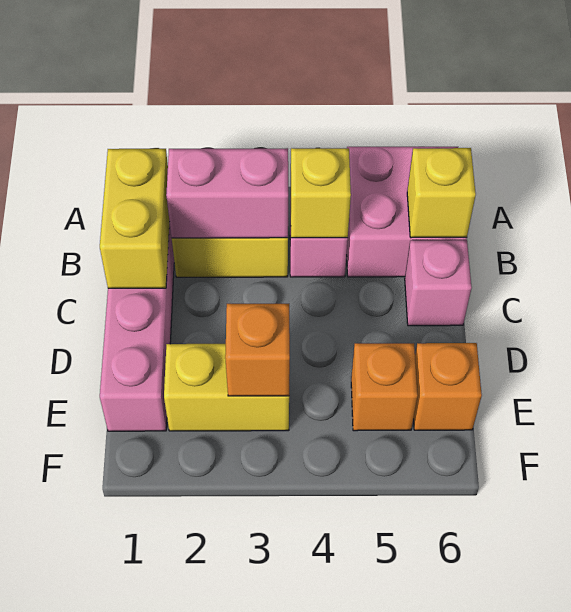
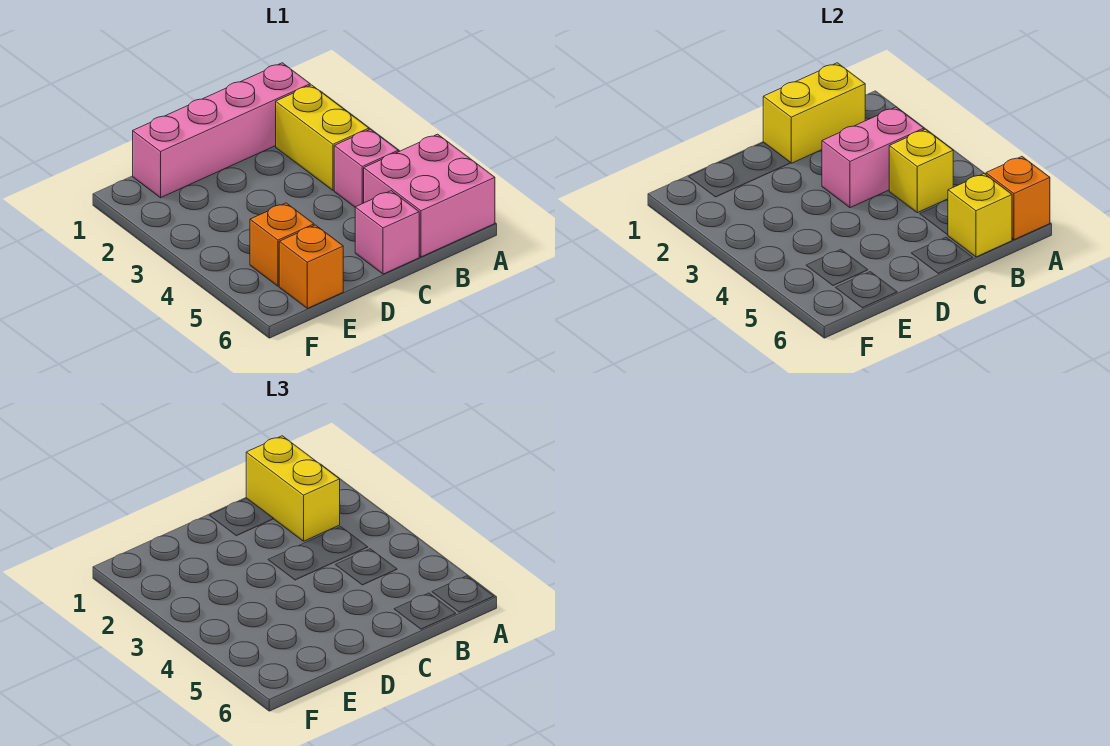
pink 1x2 brick [166,148,288,238] -> pink 1x2 brick turned to [822,107,924,208]
yellow 1x2 brick [164,344,289,431] -> yellow 1x2 brick moved to [246,436,340,541]
orange 1x1 brick [225,304,290,396] -> orange 1x1 brick moved to [986,157,1050,240]

